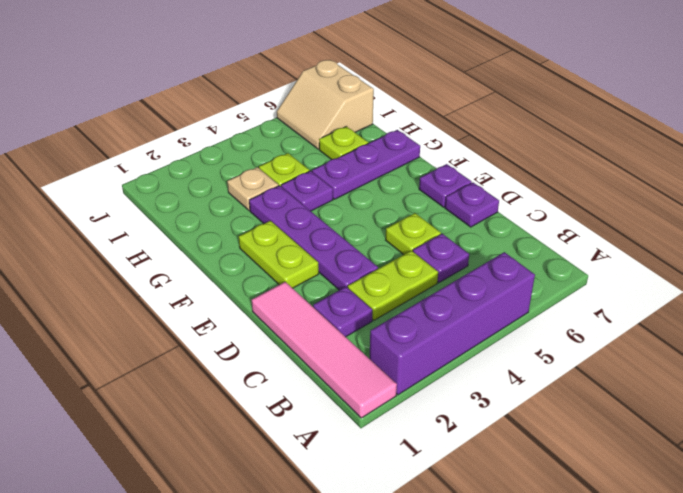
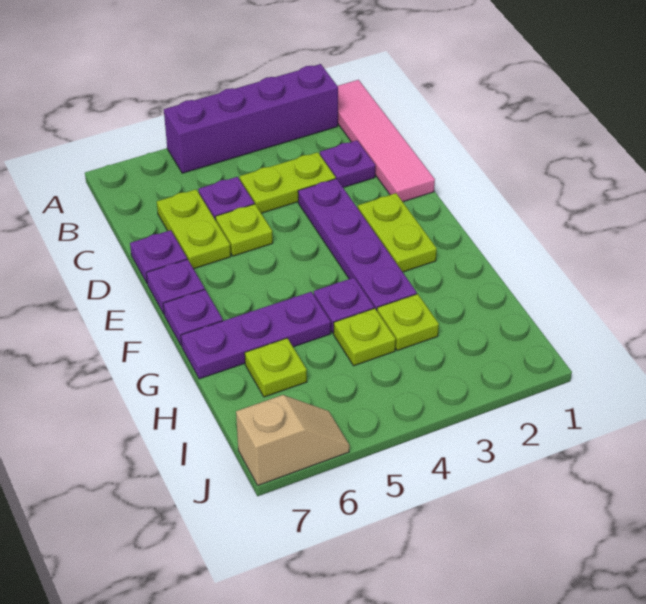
none -> lime 1x2 plate [157,189,231,269]
none -> purple 1x1 plate [163,290,223,346]
tan 1x1 plate [227,167,279,211] -> lime 1x1 plate [377,294,439,351]
tan 2x2 slope [277,60,374,149] -> tan 1x2 slope [236,395,350,485]

